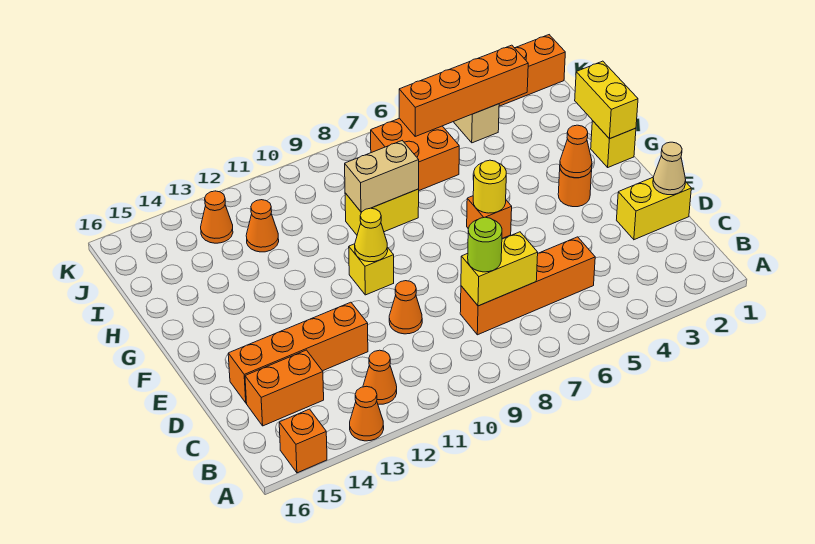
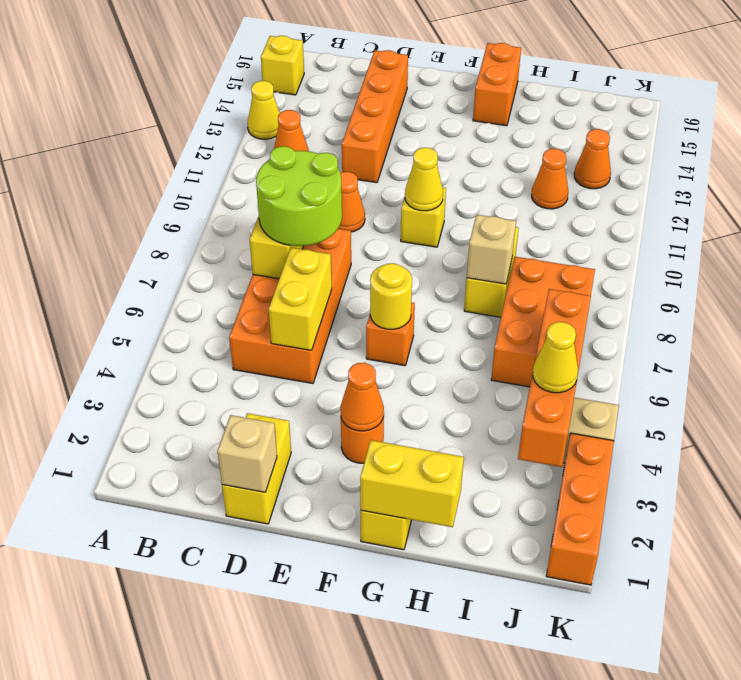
orange 1x1 cone [350,386,384,441] -> yellow 1x1 cone [247,81,280,139]
orange 1x1 brick [279,409,327,473] -> yellow 1x1 brick [261,36,304,95]
orange 1x4 brick [460,237,595,335] -> orange 2x4 brick [229,229,351,383]
lime 1x1 round brick [468,217,502,272] -> lime 2x2 round brick [256,146,342,246]
orange 1x2 brick [245,350,324,426] -> orange 1x2 brick moved to [473,43,521,126]
tan 1x1 cone [653,142,686,195] -> tan 1x1 brick [217,415,277,492]
none -> yellow 1x2 brick [269,248,332,350]
tan 1x2 brick [345,141,419,212] -> tan 1x1 brick [467,215,516,284]
orange 2x2 brick [371,118,459,190] -> orange 2x3 brick [491,257,595,387]
none -> yellow 1x1 cone [533,322,578,393]

